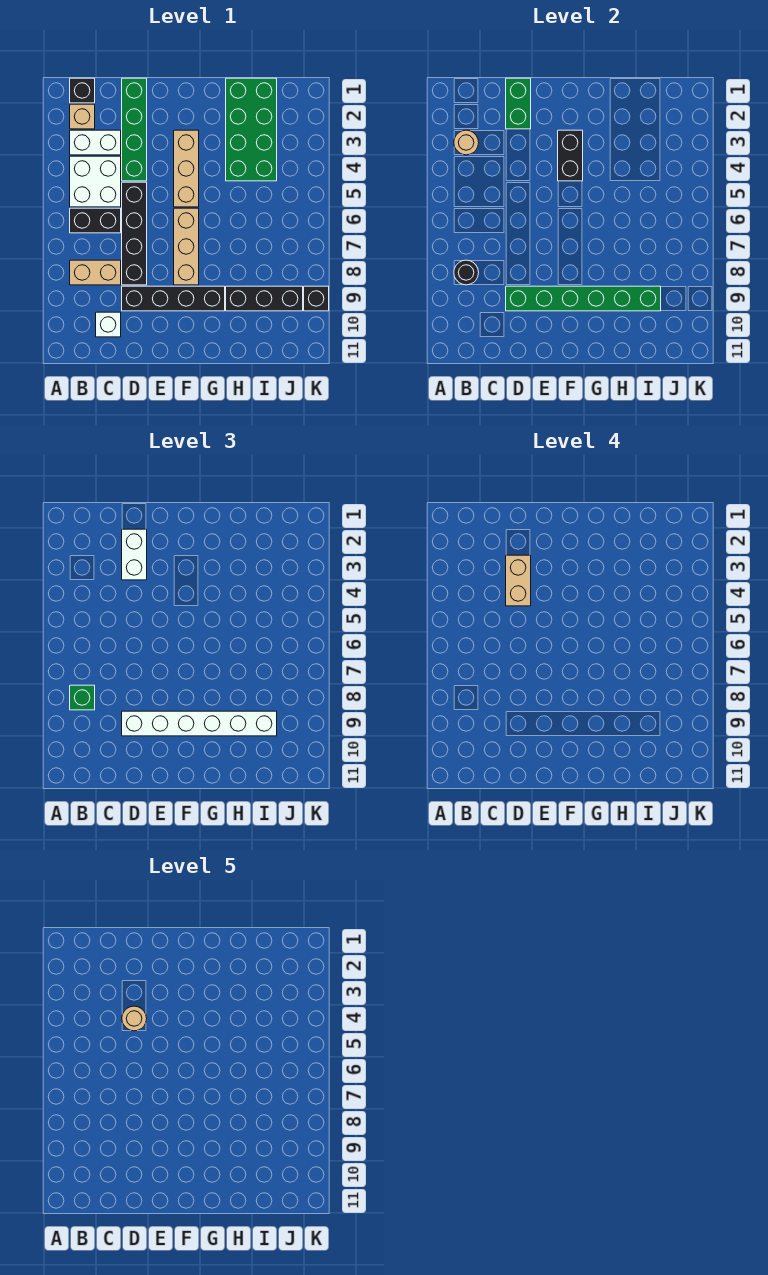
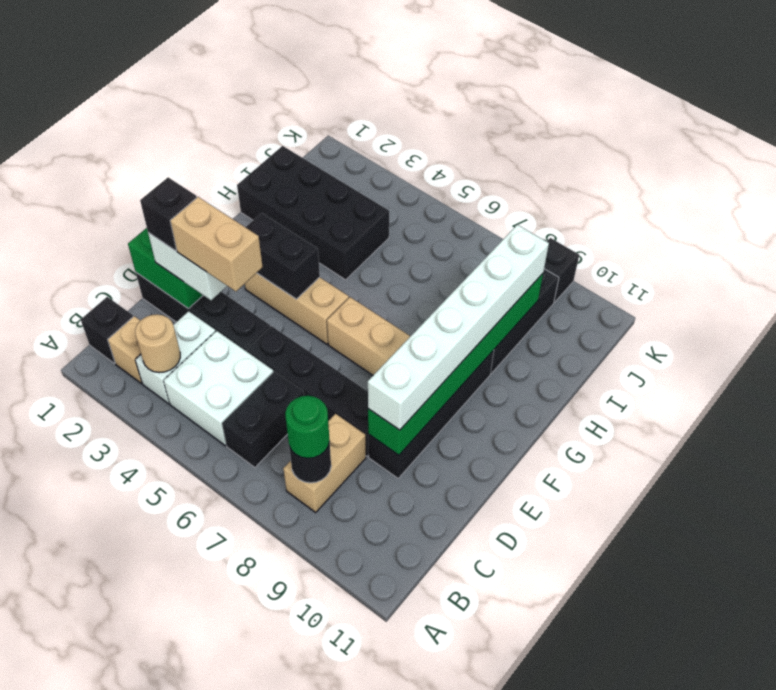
green 1x1 brick [70,685,95,710] -> green 1x1 round brick [285,396,330,458]
white 1x1 brick [96,312,121,337] -> none
green 1x4 brick [122,78,147,181] -> black 1x4 brick [136,273,270,351]
none -> black 1x1 brick [140,177,197,251]
tan 1x1 round brick [122,1006,147,1031] -> none
green 2x4 brick [226,78,277,181] -> black 2x4 brick [237,146,389,280]

